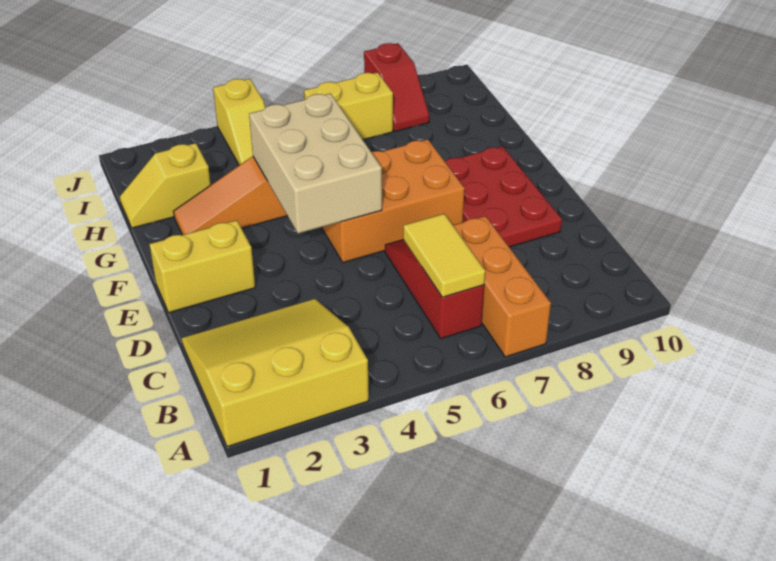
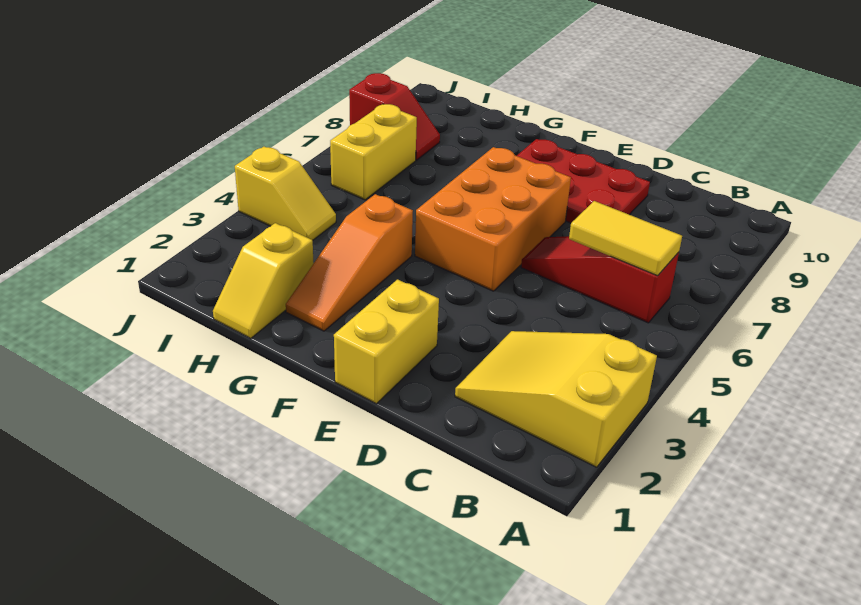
yellow 3x3 slope [182,299,369,447] -> yellow 2x3 slope [455,331,657,467]
orange 1x3 brick [453,216,551,357] -> none
tan 2x3 brick [249,94,382,234] -> none

